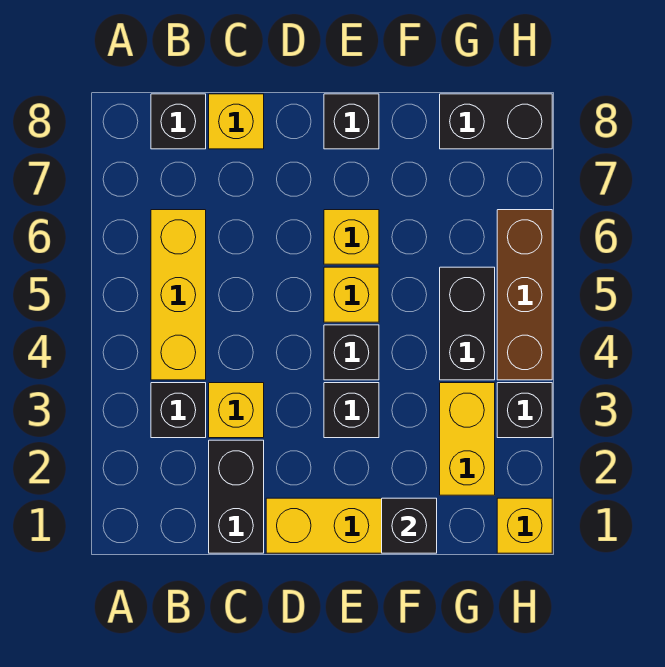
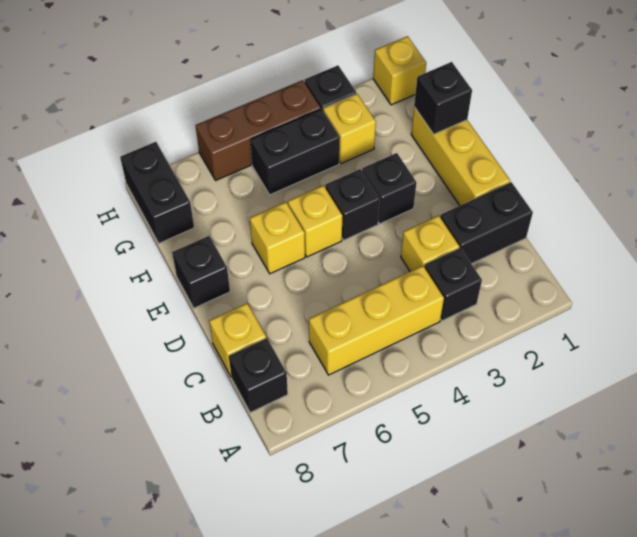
yellow 1x2 brick [440,383,495,495] -> yellow 1x1 brick [323,94,376,163]

